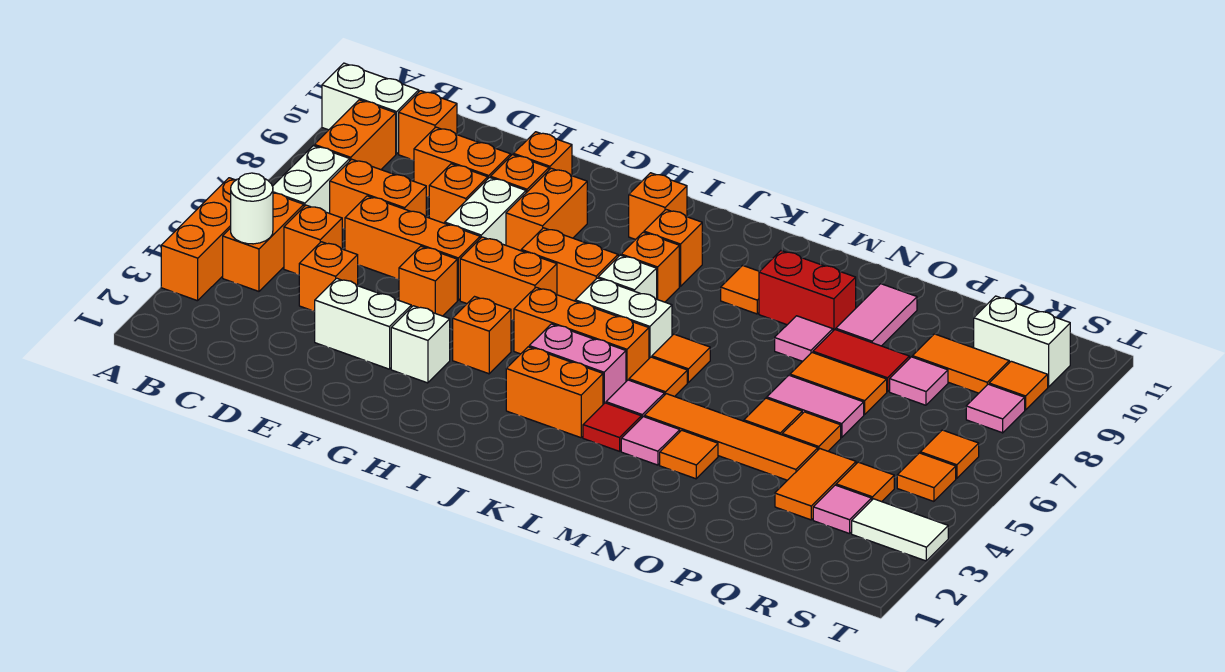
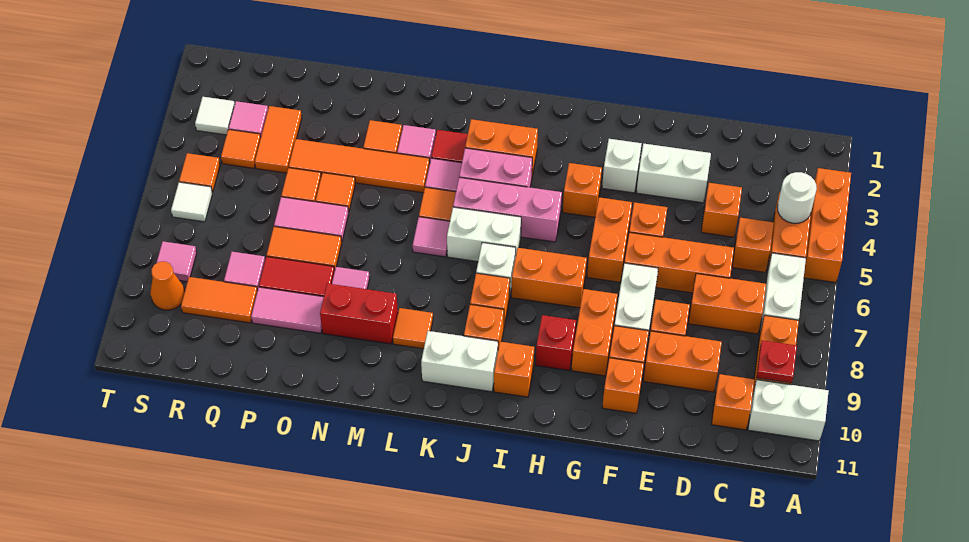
none -> red 1x1 plate [757,340,797,383]
orange 1x2 brick [460,237,557,320] -> orange 1x2 brick turned to [587,197,632,282]
none -> red 1x1 brick [536,315,576,370]
orange 1x3 brick [514,287,649,381] -> pink 1x3 brick [453,177,562,242]
orange 1x1 tile [652,334,710,383] -> pink 1x1 tile [413,217,450,257]
pink 1x2 tile [836,284,917,346] -> pink 1x2 tile turned to [251,287,324,333]
white 1x2 brick [974,296,1070,387] -> white 1x2 brick moved to [421,331,498,392]
white 1x2 tile [852,499,948,561] -> white 1x1 tile [195,97,235,135]
orange 1x1 tile [920,430,979,479] -> white 1x1 tile [171,182,212,222]
orange 1x1 tile [989,361,1048,410] -> orange 1x1 cone [150,261,185,310]

